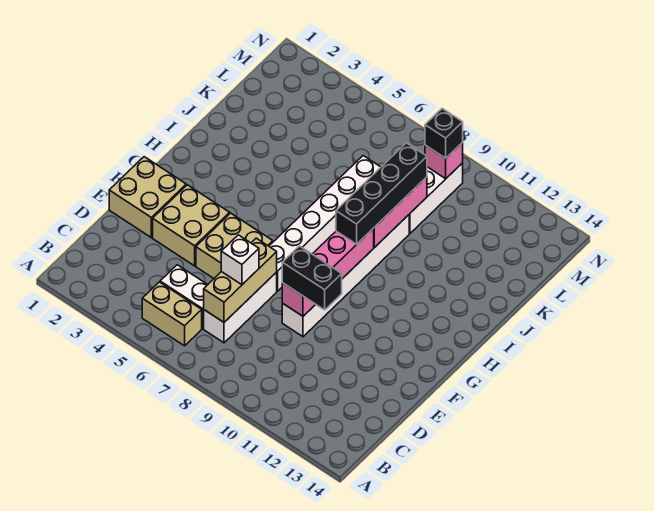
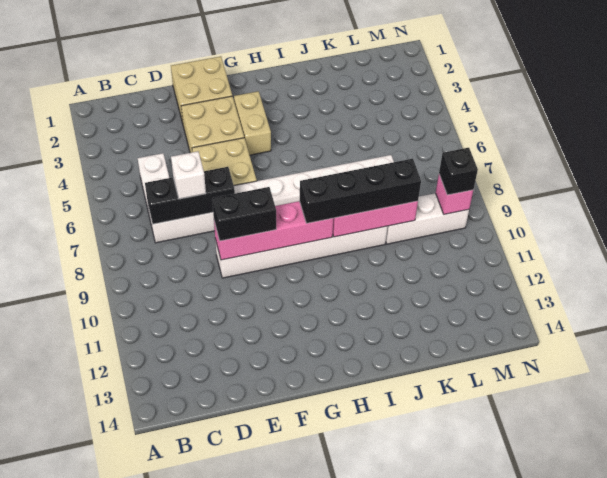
tan 1x2 brick [142,282,202,346] -> tan 1x2 brick moved to [234,91,271,155]
tan 1x3 brick [204,238,277,322] -> black 1x3 brick [145,167,235,224]
black 1x2 brick [282,246,342,310] -> black 1x2 brick turned to [212,187,276,241]

